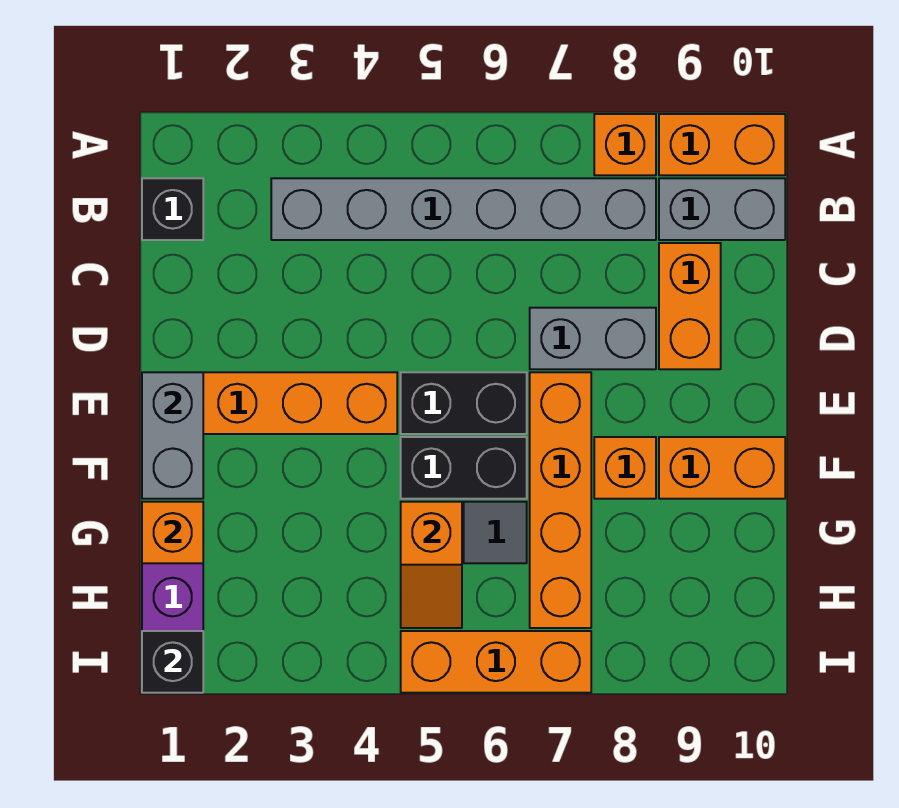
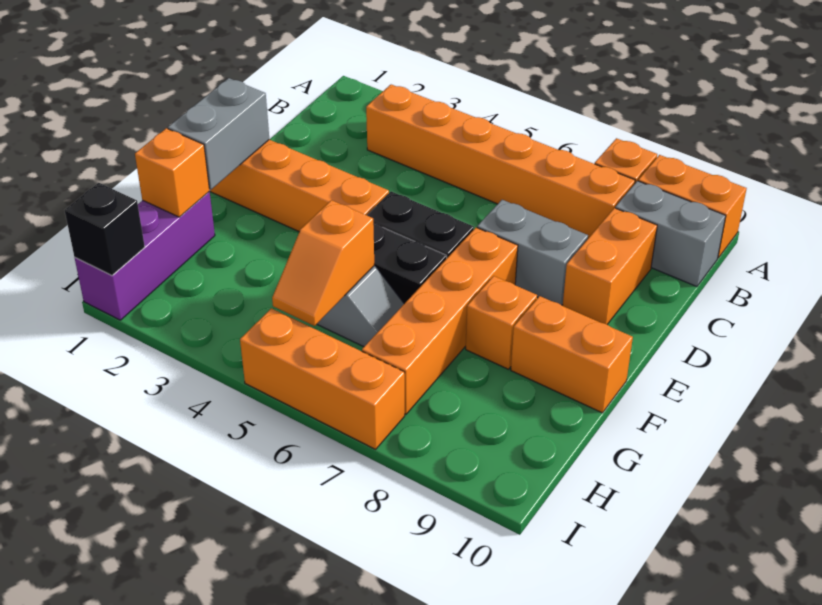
black 1x1 brick [142,178,203,240] -> none
grey 1x6 brick [271,178,656,240] -> orange 1x6 brick [366,85,635,238]

